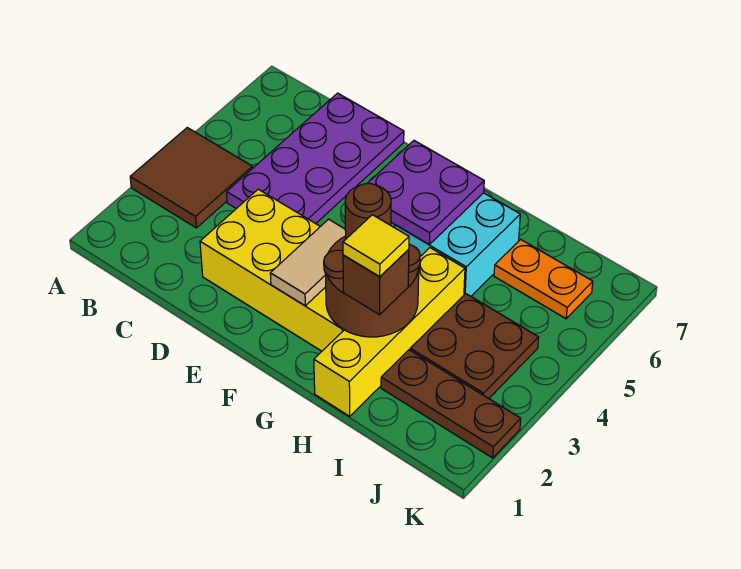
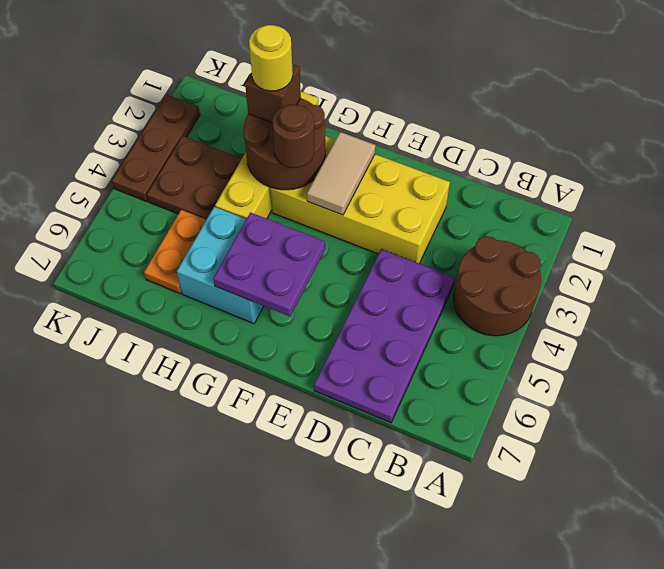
brown 2x2 tile [130,128,252,228] -> brown 2x2 round brick [453,236,541,336]
yellow 1x1 tile [343,215,409,276] -> yellow 1x1 round brick [249,25,293,91]
brown 1x3 plate [381,350,521,458] -> brown 1x3 plate turned to [112,95,200,202]
orange 1x2 plate [494,239,593,319] -> orange 1x2 plate turned to [144,210,206,293]

